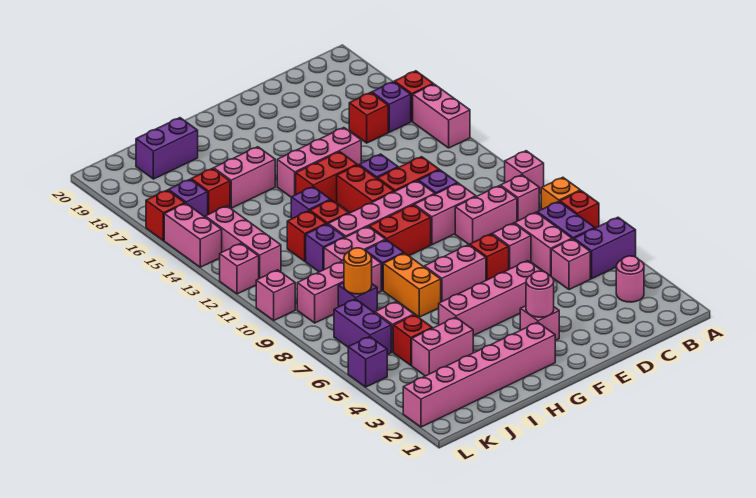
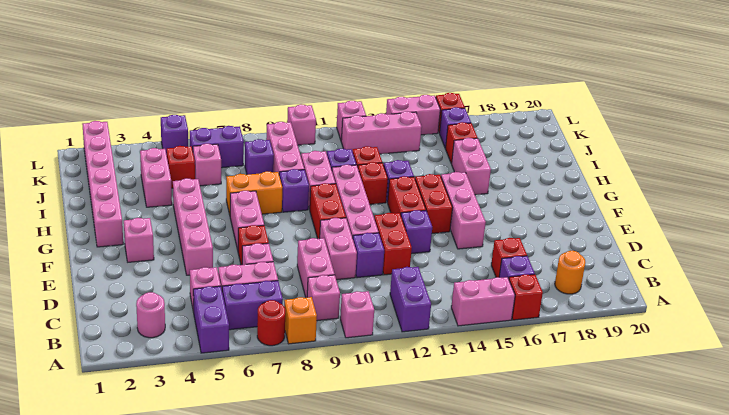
red 1x1 brick [560,191,599,228] -> red 1x1 round brick [257,300,285,346]
pink 1x1 round brick [526,271,554,317] -> none
red 1x2 brick [337,165,394,213] -> red 1x2 brick turned to [387,176,426,214]
purple 1x2 brick [136,118,198,179] -> purple 1x2 brick moved to [390,267,431,332]
orange 1x1 round brick [344,248,372,294] -> orange 1x1 round brick moved to [555,251,585,294]

